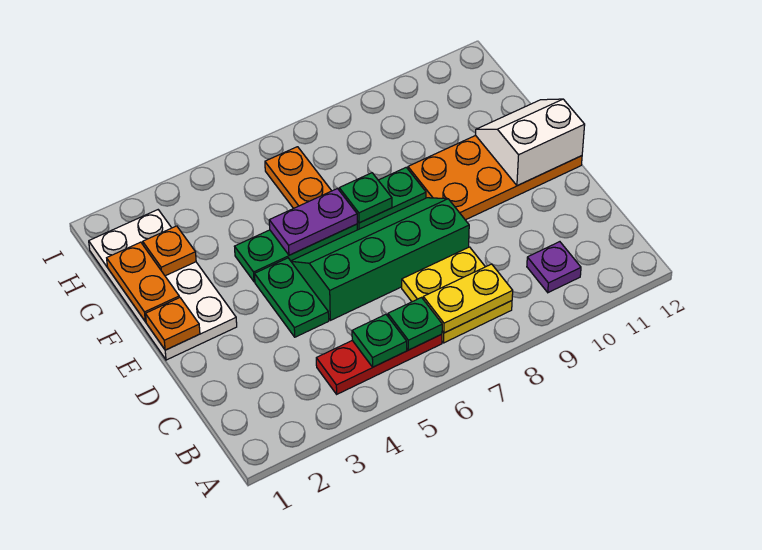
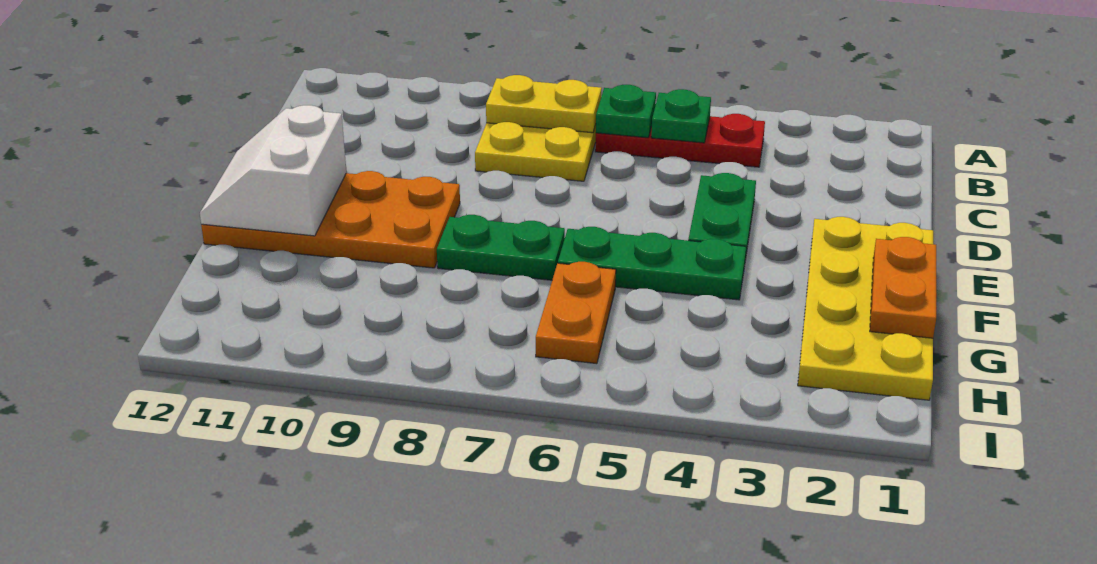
purple 1x1 plate [527,242,581,293] -> none
green 2x4 slope [291,198,469,320] -> none
white 2x4 plate [89,210,237,360] -> yellow 2x4 plate [798,217,933,400]
orange 1x1 plate [146,297,200,350] -> none
white 2x2 slope [476,99,585,186] -> white 2x2 slope turned to [200,105,346,236]
purple 1x2 plate [269,188,357,255] -> none
green 1x1 plate [339,173,392,223] -> none
orange 1x1 plate [143,226,196,276] -> none

